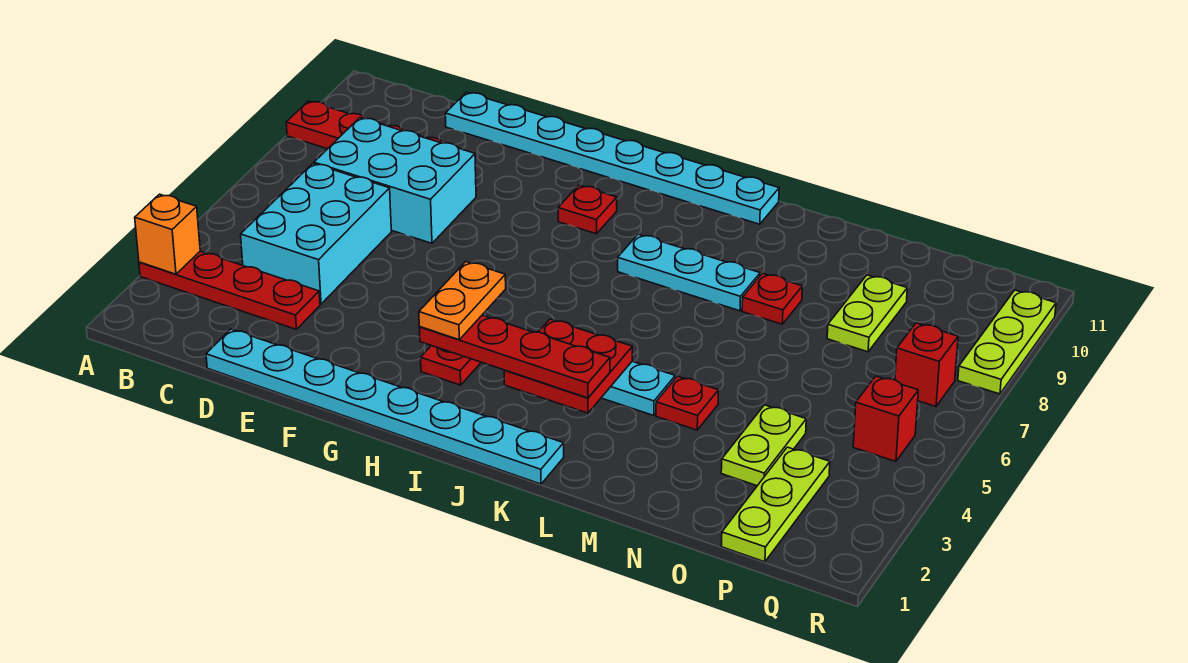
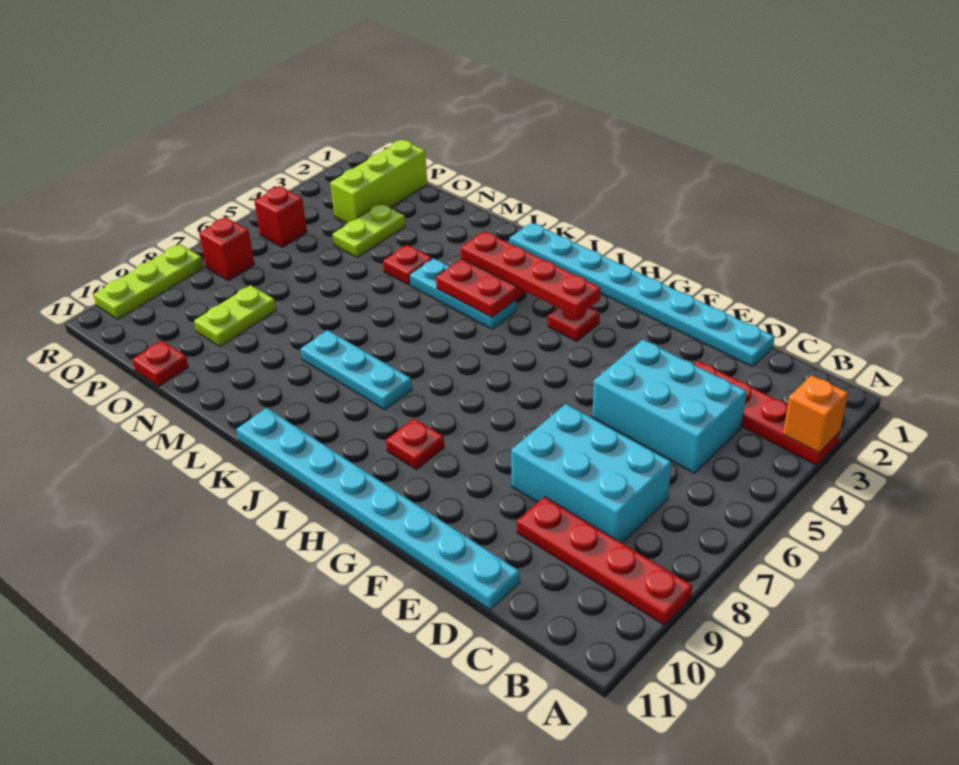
cyan 2x3 brick [241,164,391,304] -> cyan 2x3 brick turned to [592,340,747,473]
orange 1x2 plate [419,262,506,340] -> none
red 1x1 plate [742,273,802,324] -> red 1x1 plate moved to [132,341,188,386]
lime 1x3 plate [721,447,830,562] -> lime 1x3 brick [330,140,427,223]

